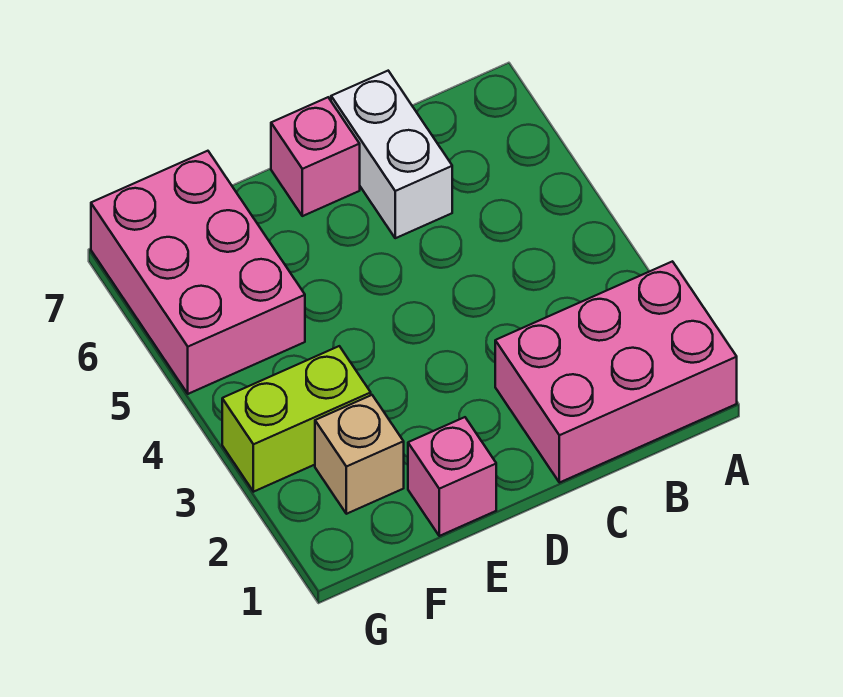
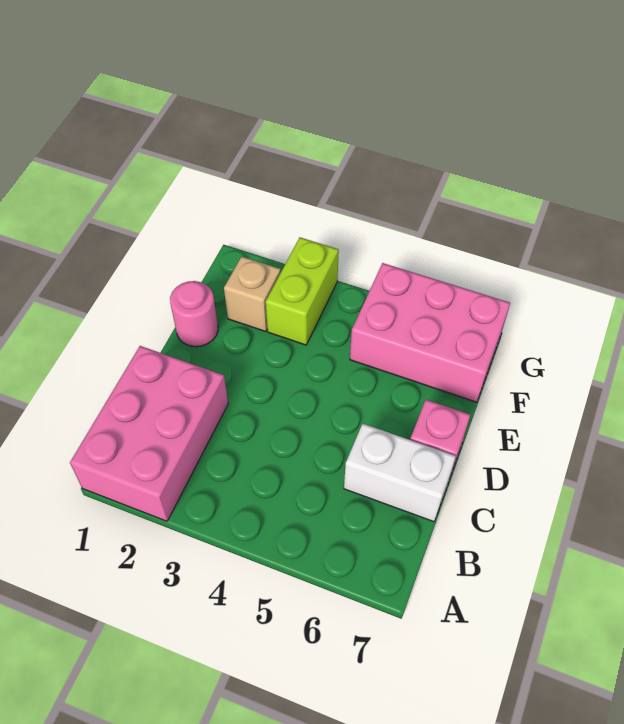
pink 1x1 brick [408,417,496,536] -> pink 1x1 round brick [170,281,218,347]

